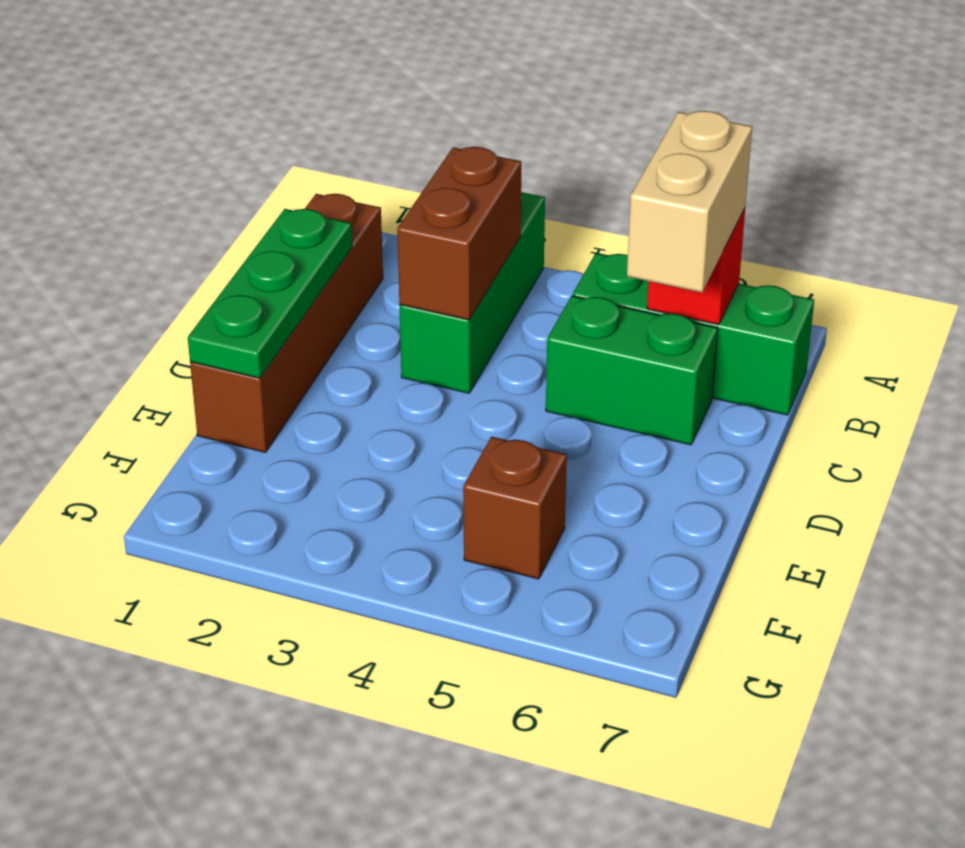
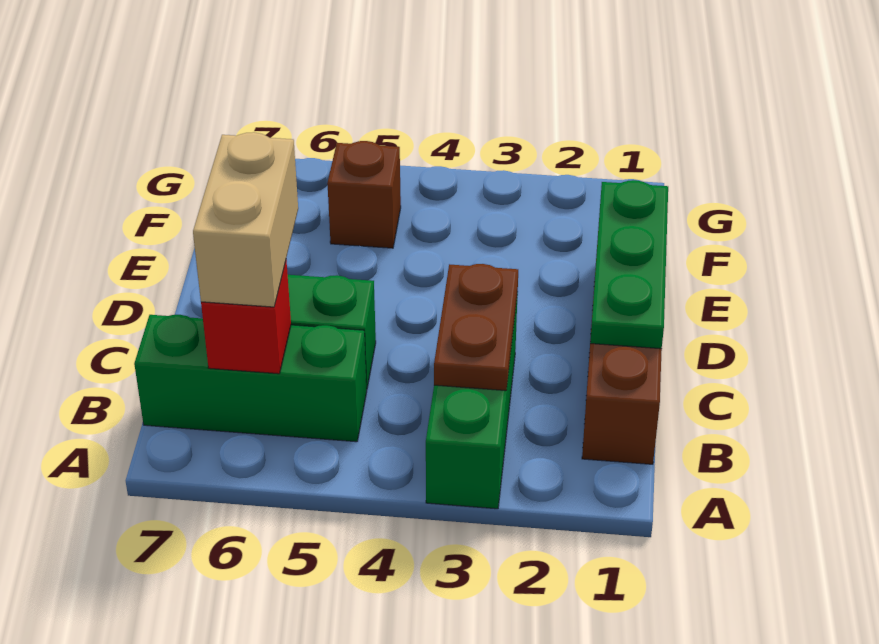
brown 1x2 brick [397,147,521,320] -> brown 1x2 plate [434,264,518,391]

